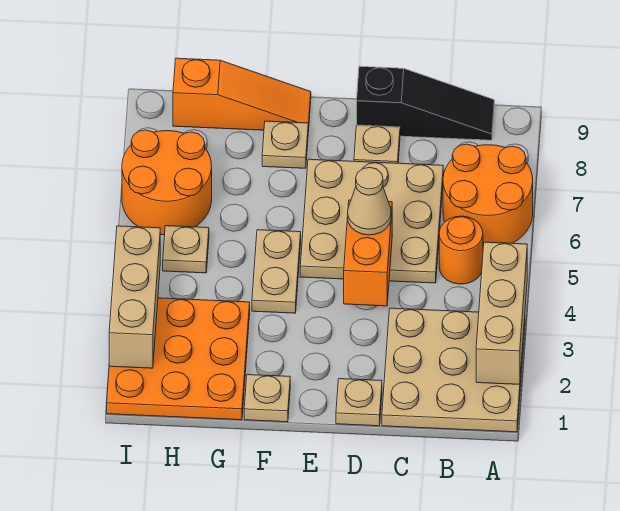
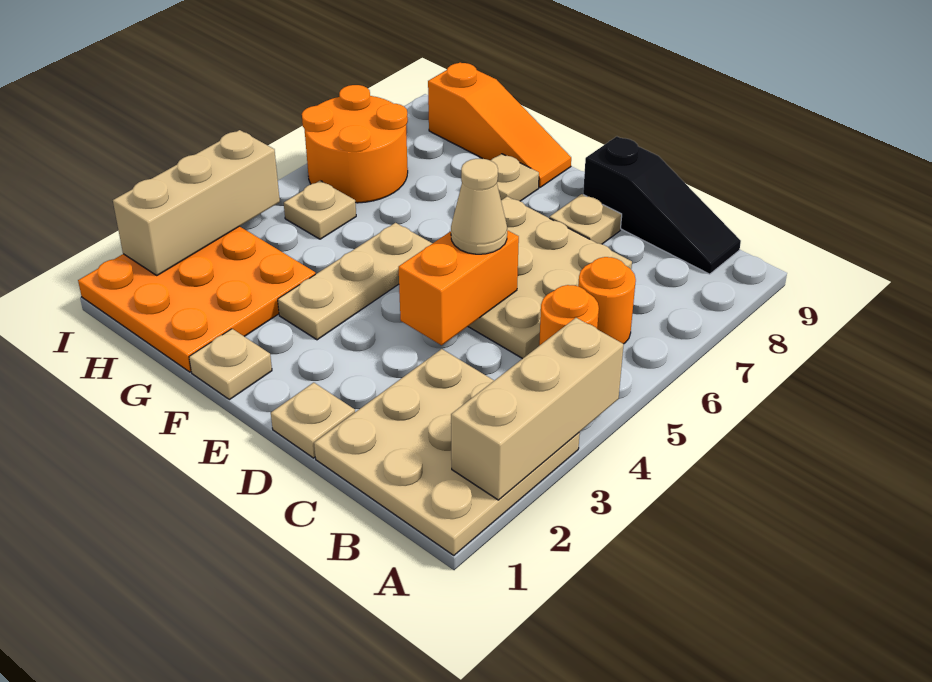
orange 2x2 round brick [443,144,533,246] -> orange 1x1 round brick [578,257,636,344]
tan 1x2 plate [252,230,301,313] -> tan 1x3 plate [278,223,432,340]

